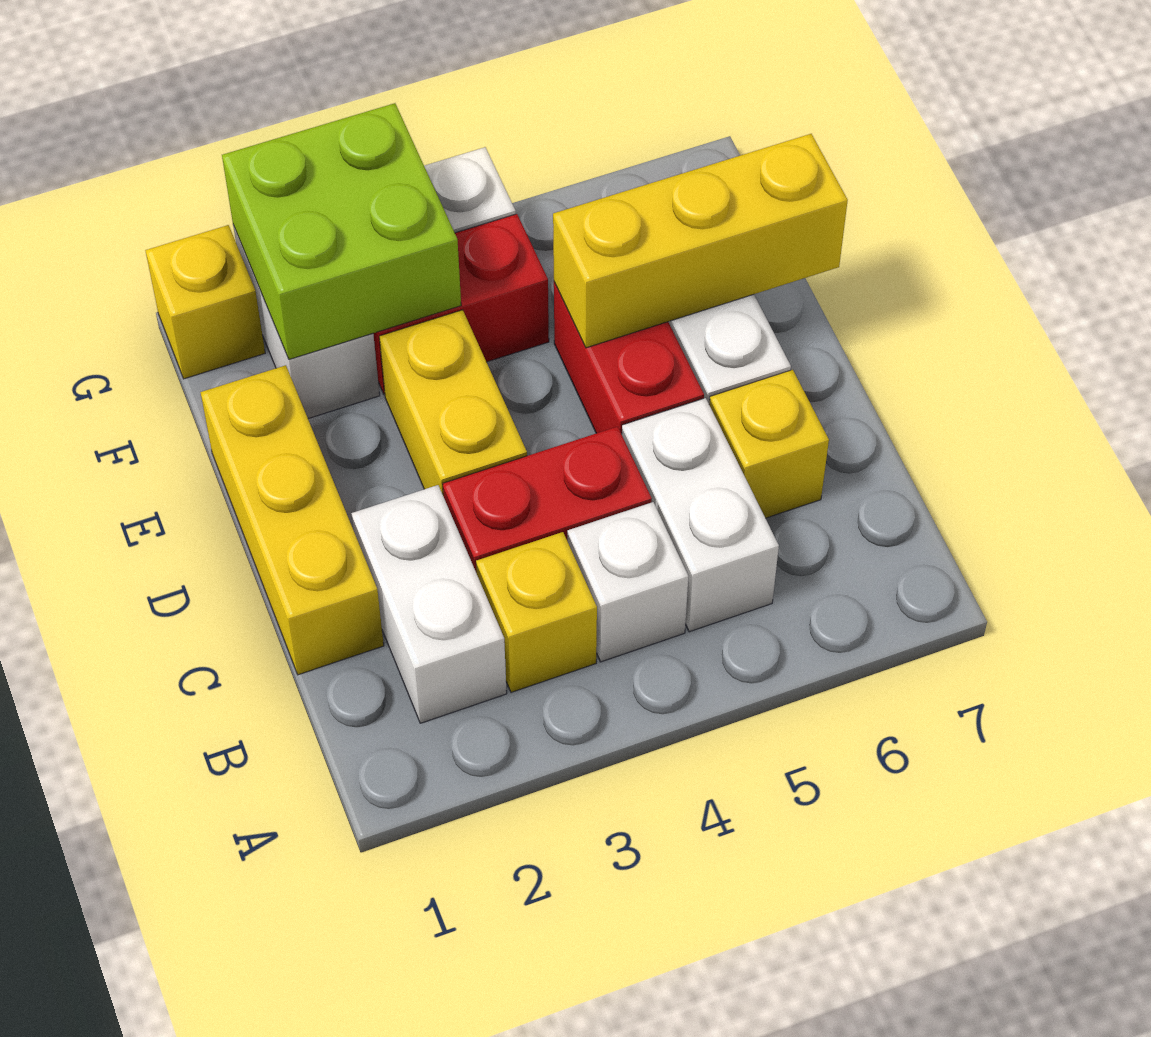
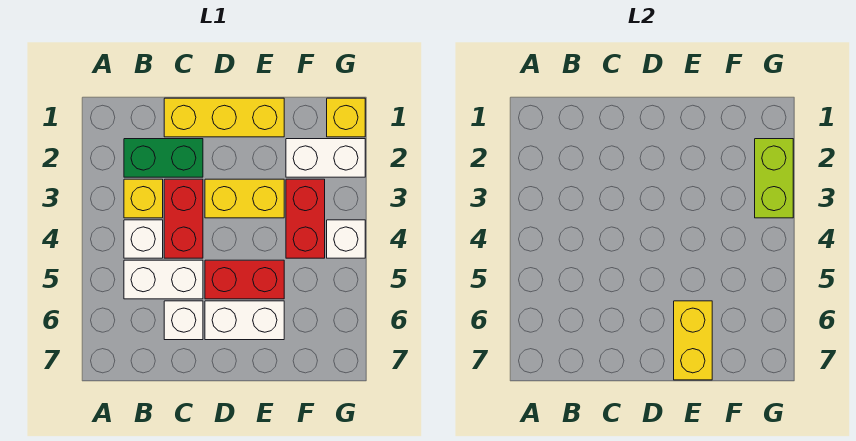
white 1x2 brick [351,485,507,723] -> green 1x2 brick [124,139,203,177]
yellow 1x1 brick [709,370,829,518] -> white 1x1 brick [164,301,203,340]
yellow 1x3 brick [553,134,848,348] -> yellow 1x2 brick [674,301,712,380]
lime 2x2 brick [222,103,461,360] -> lime 1x2 brick [755,139,793,218]

